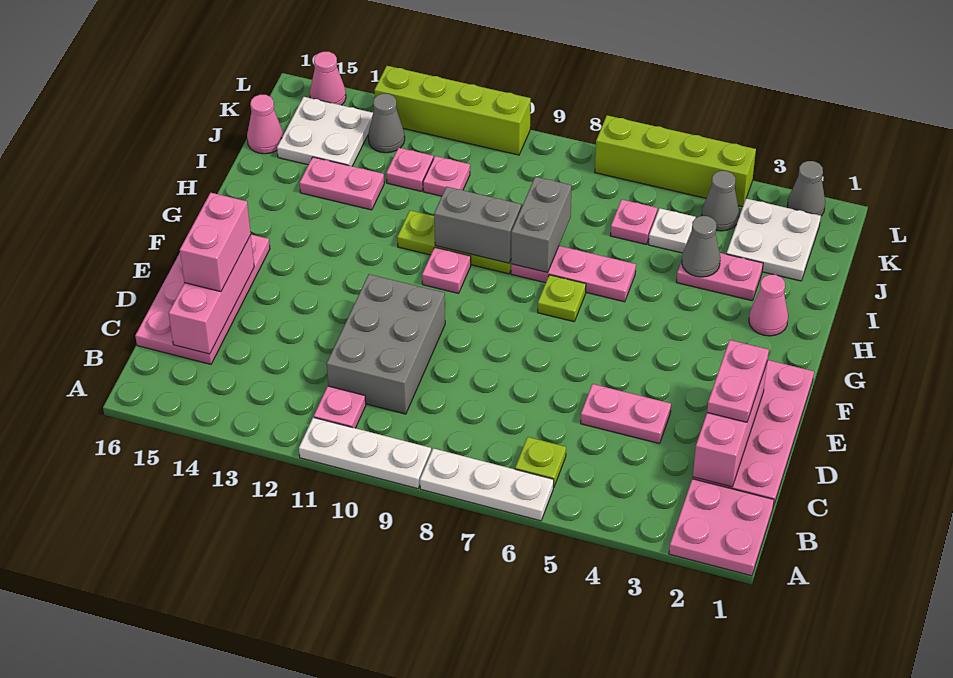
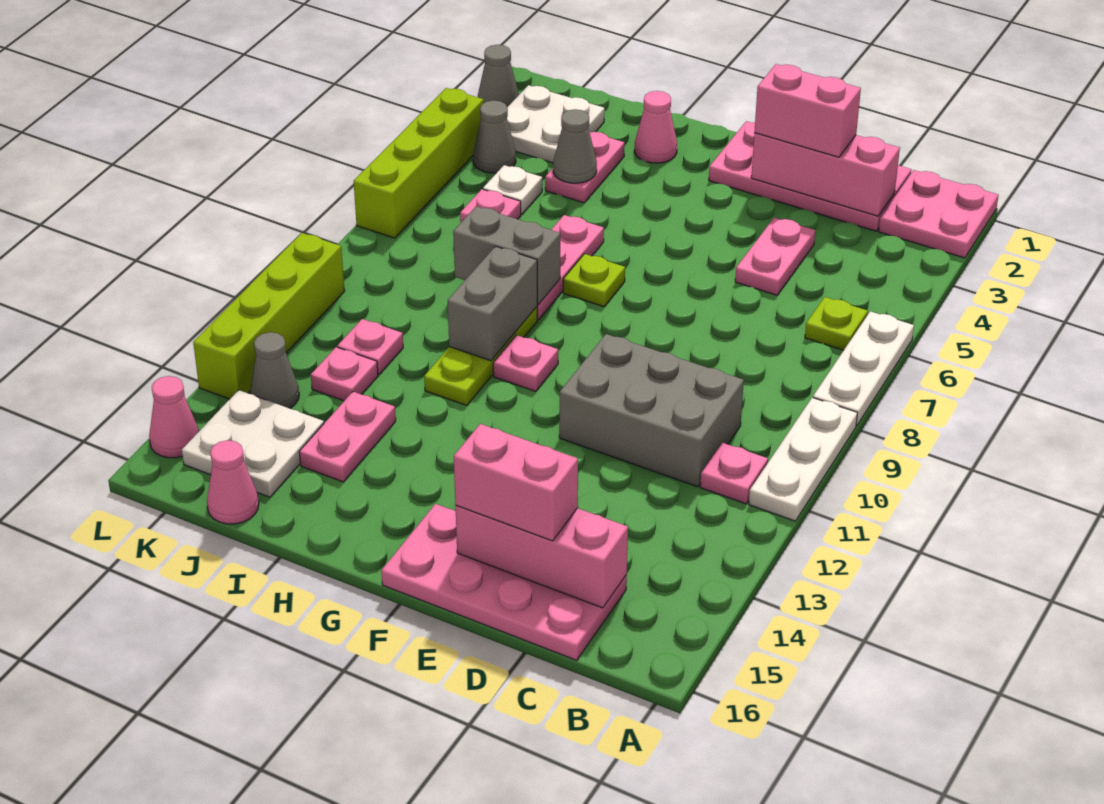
pink 1x2 plate [707,340,769,422] -> pink 1x2 brick [754,64,861,157]

